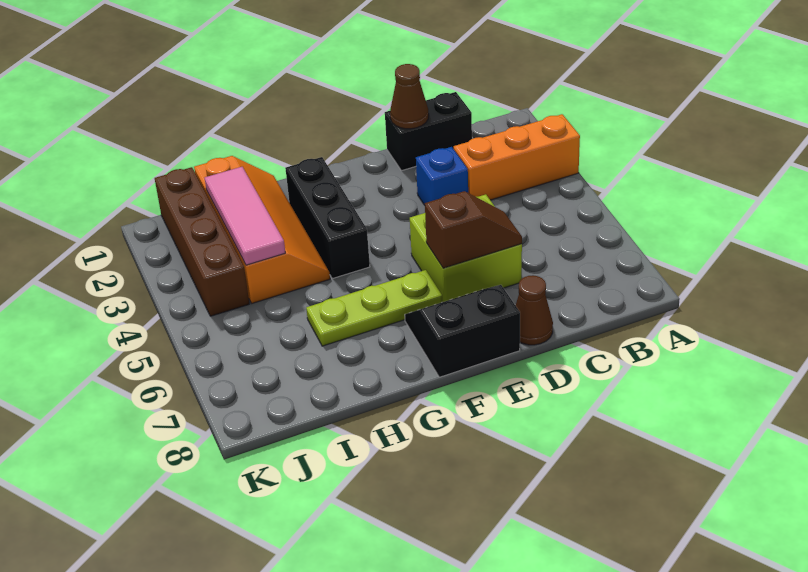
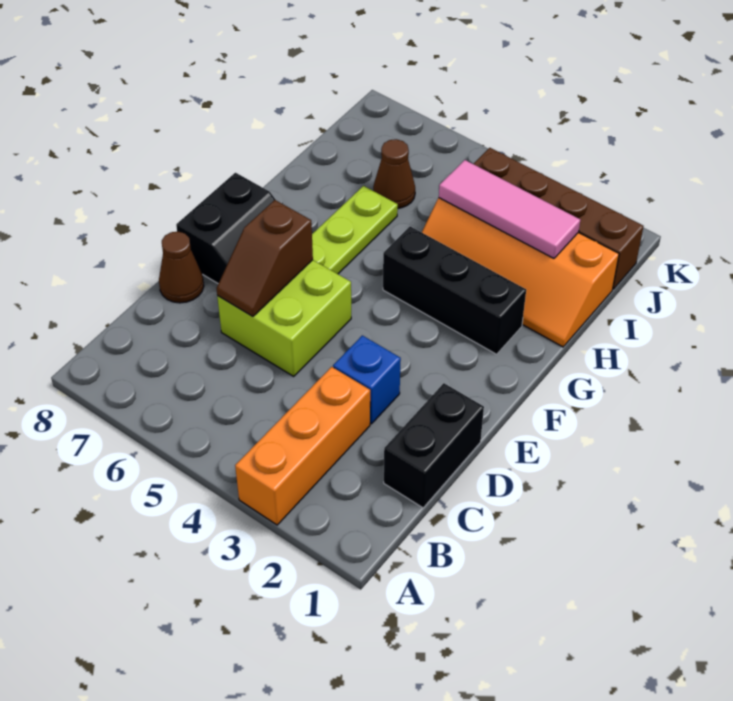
brown 1x1 cone [390,64,429,129] -> brown 1x1 cone moved to [373,139,415,208]

